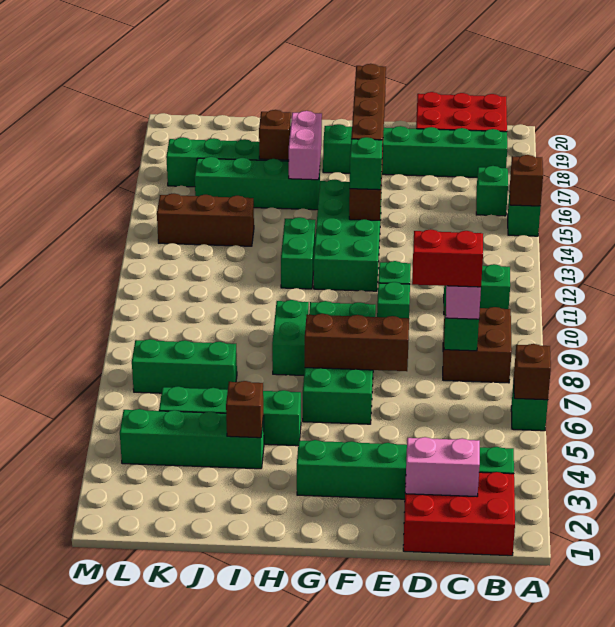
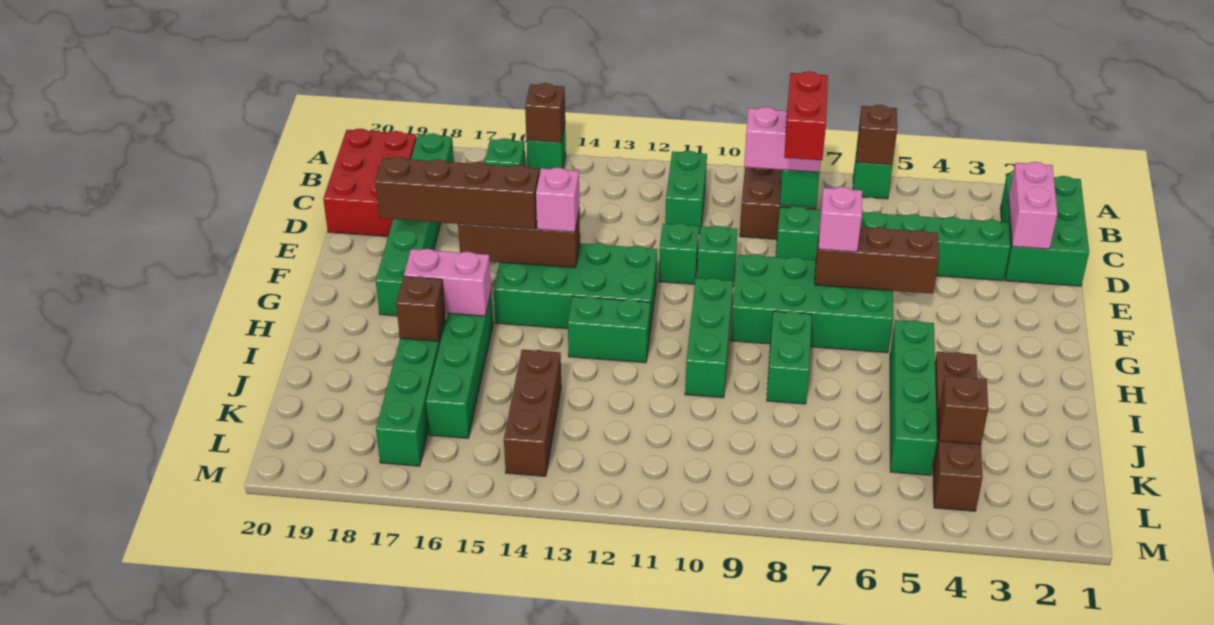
red 2x3 brick [403,472,515,556] -> green 2x3 brick [1001,174,1089,286]
green 1x6 brick [297,440,514,499] -> green 1x6 brick turned to [776,206,1010,281]
brown 1x3 brick [305,314,409,371] -> brown 1x3 brick turned to [815,227,939,294]
none -> pink 1x1 brick [819,187,862,252]
green 1x1 brick [350,137,382,190] -> pink 1x1 brick [536,168,579,232]
green 1x2 brick [272,300,309,375] -> green 1x2 brick turned to [767,311,812,404]
green 1x4 brick [120,409,264,469] -> brown 1x4 brick [933,352,983,511]
brown 1x1 brick [226,381,263,438] -> brown 1x1 brick moved to [939,376,988,444]
green 1x3 brick [132,339,237,393] -> green 1x3 brick moved to [685,278,733,398]

